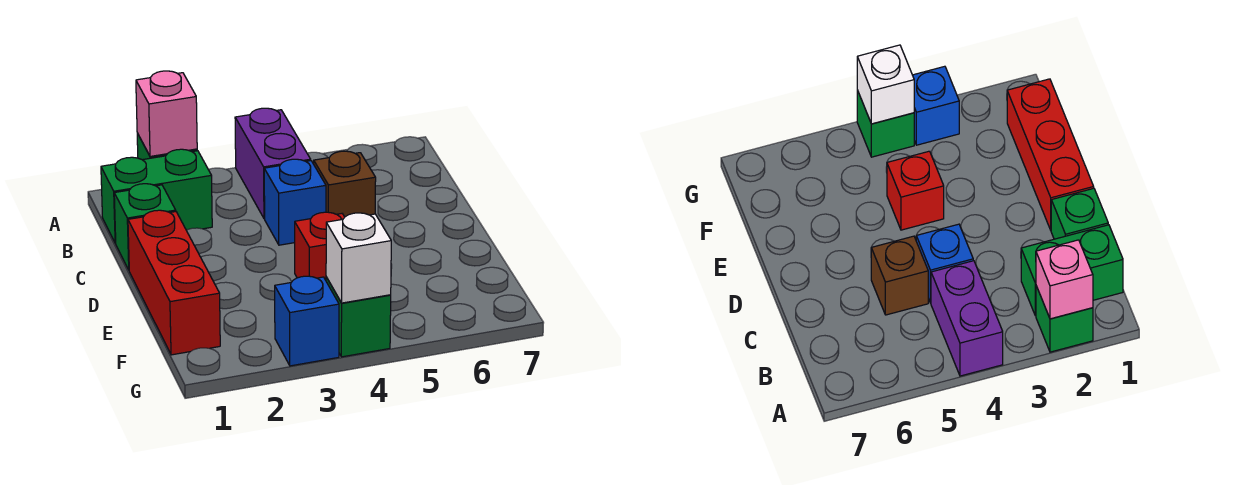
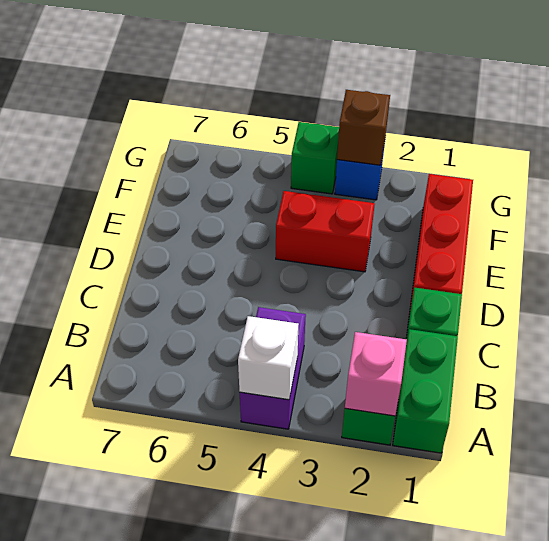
green 1x2 brick [101,149,212,243] -> green 1x2 brick turned to [393,329,458,453]
blue 1x1 brick [264,159,326,245] -> none
brown 1x1 brick [314,151,376,217] -> brown 1x1 brick moved to [337,90,390,165]
red 1x1 brick [295,212,345,280] -> red 1x2 brick [276,191,375,272]
white 1x1 brick [326,213,391,303] -> white 1x1 brick moved to [238,316,298,400]

